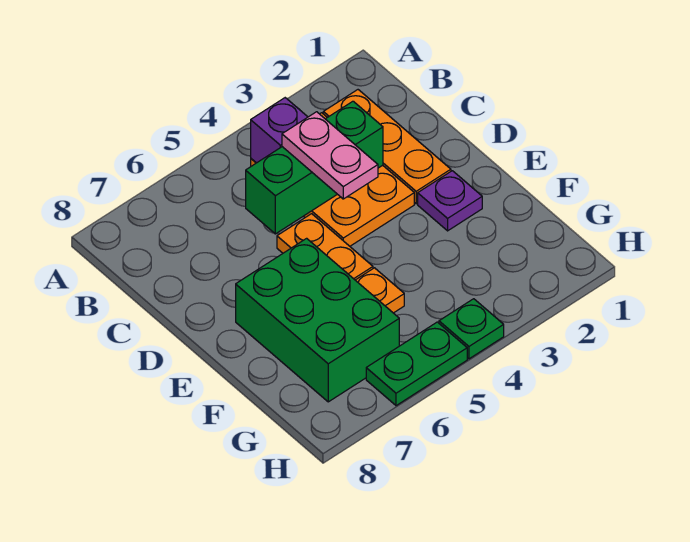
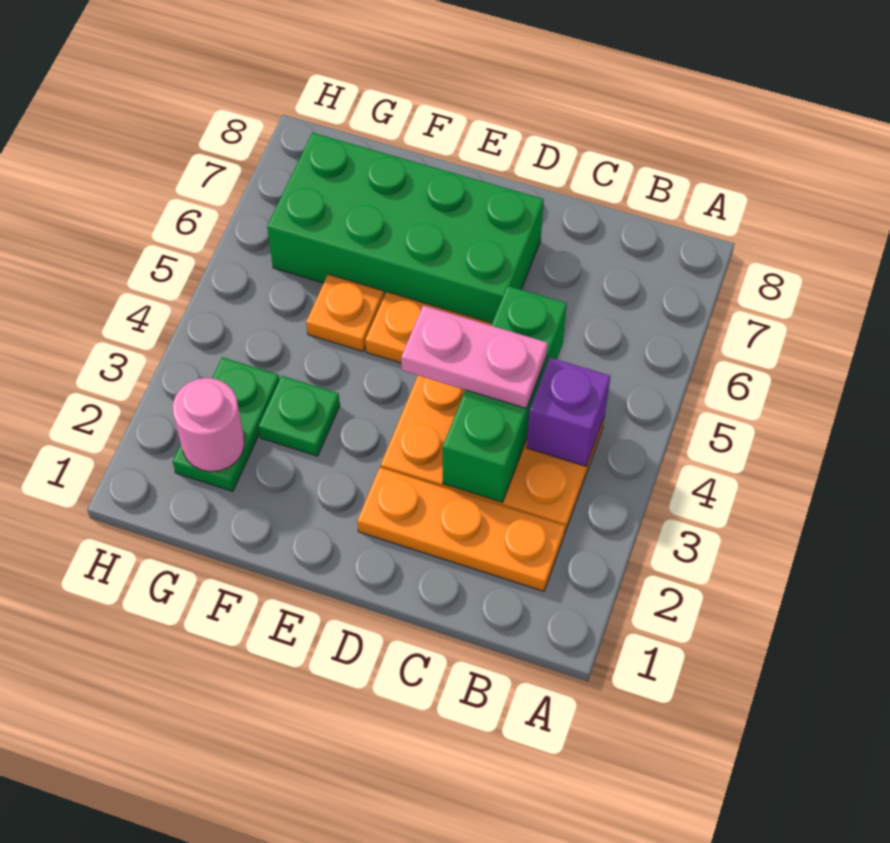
purple 1x1 plate [418,171,482,231] -> none
green 2x3 brick [236,238,399,402] -> green 2x4 brick [267,133,544,323]
none -> pink 1x1 round brick [173,378,245,472]
green 1x1 plate [439,299,504,359] -> green 1x1 plate moved to [258,376,340,456]
green 1x2 plate [366,322,467,406] -> green 1x2 plate moved to [173,357,279,491]

